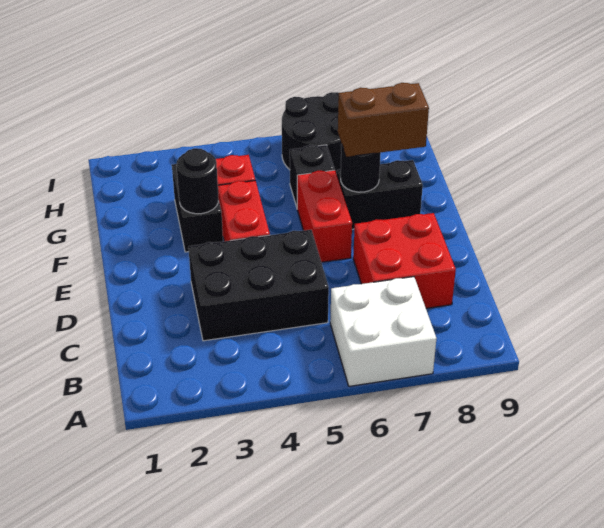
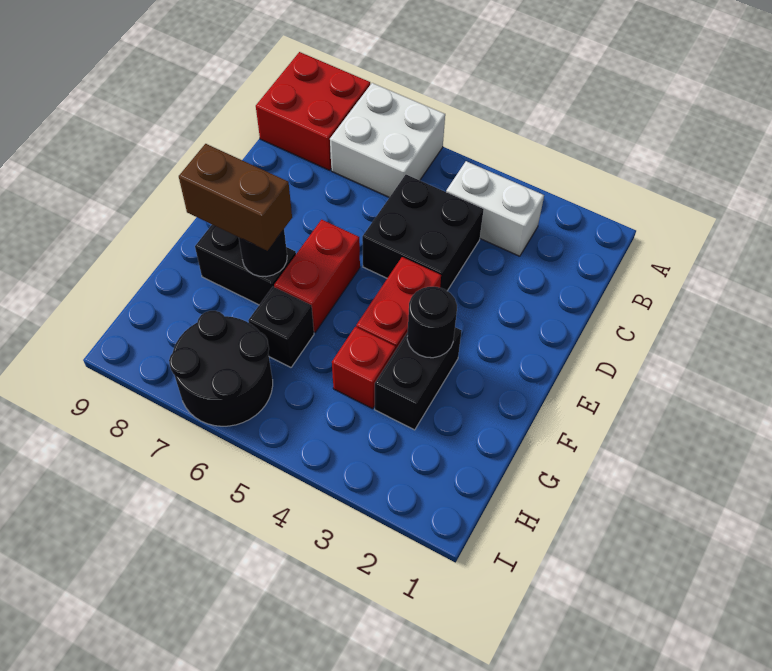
none -> white 1x2 brick [446,161,544,256]
black 2x3 brick [188,230,329,341] -> black 2x2 brick [362,175,484,291]
red 2x2 brick [353,213,456,308] -> red 2x2 brick moved to [256,52,370,170]

